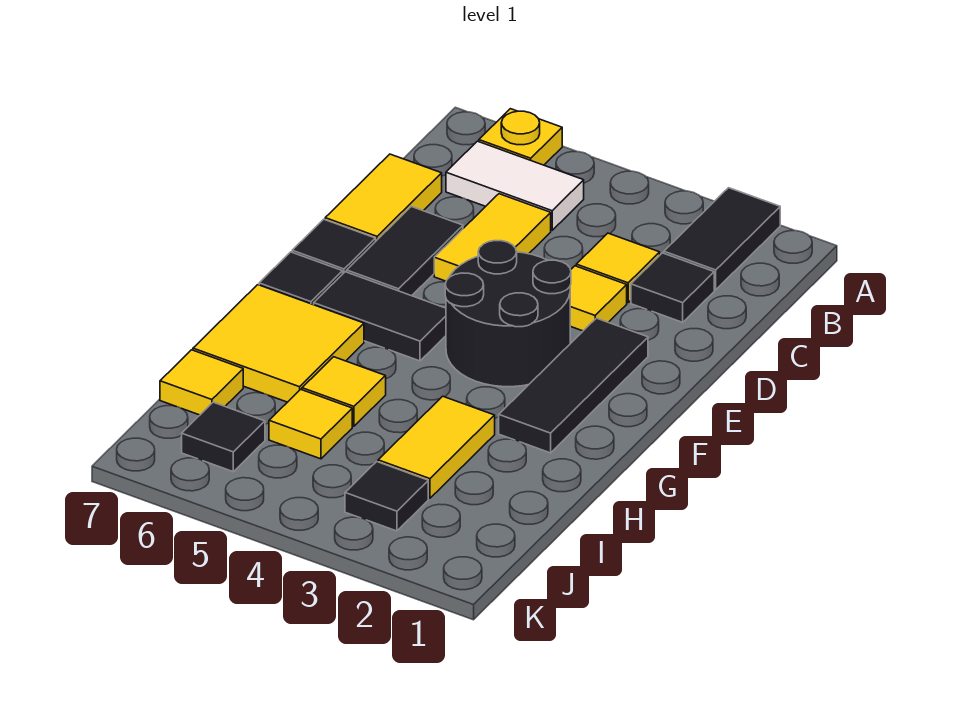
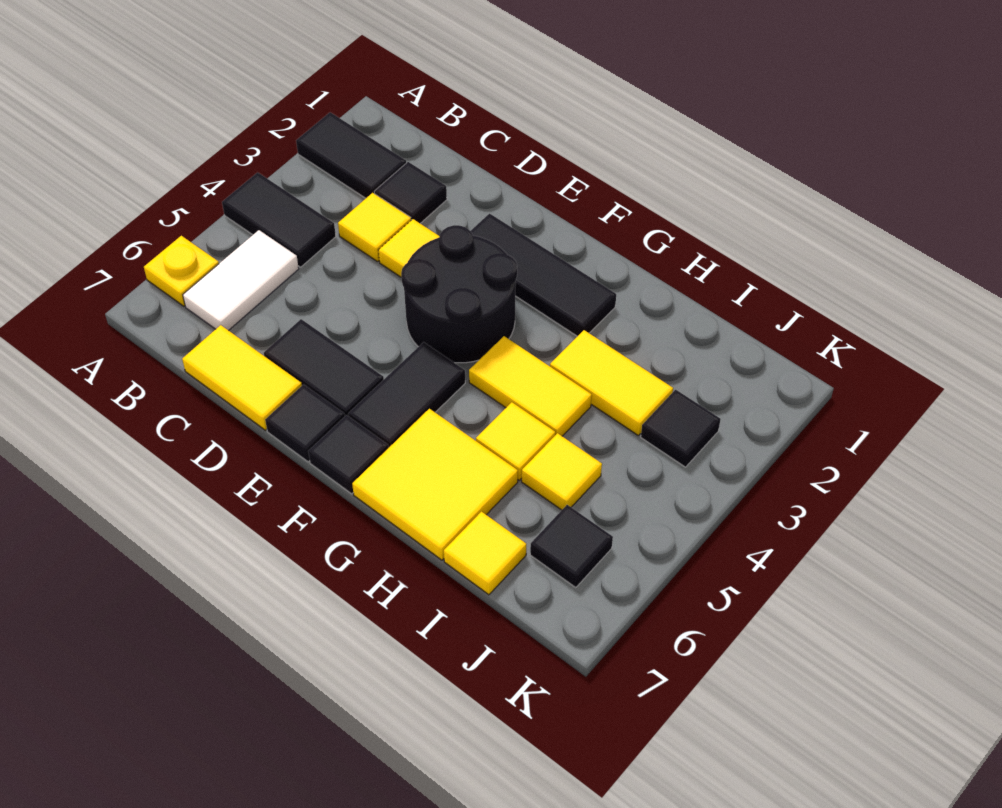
none -> black 1x2 tile [222,172,336,267]
yellow 1x2 tile [434,194,551,281] -> yellow 1x2 tile moved to [469,336,592,436]

